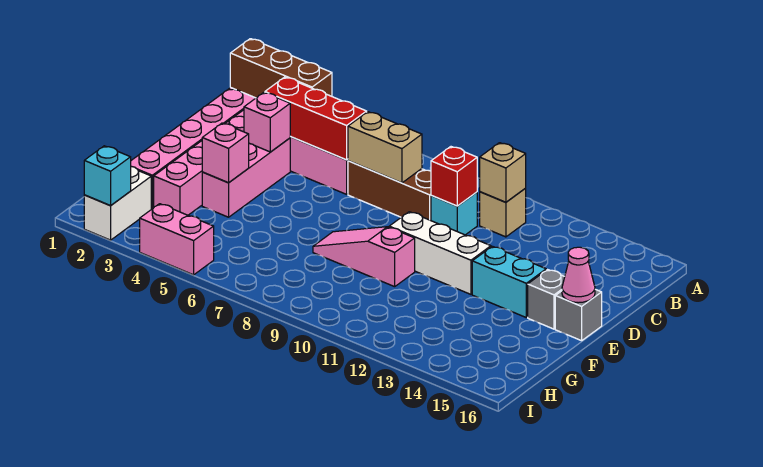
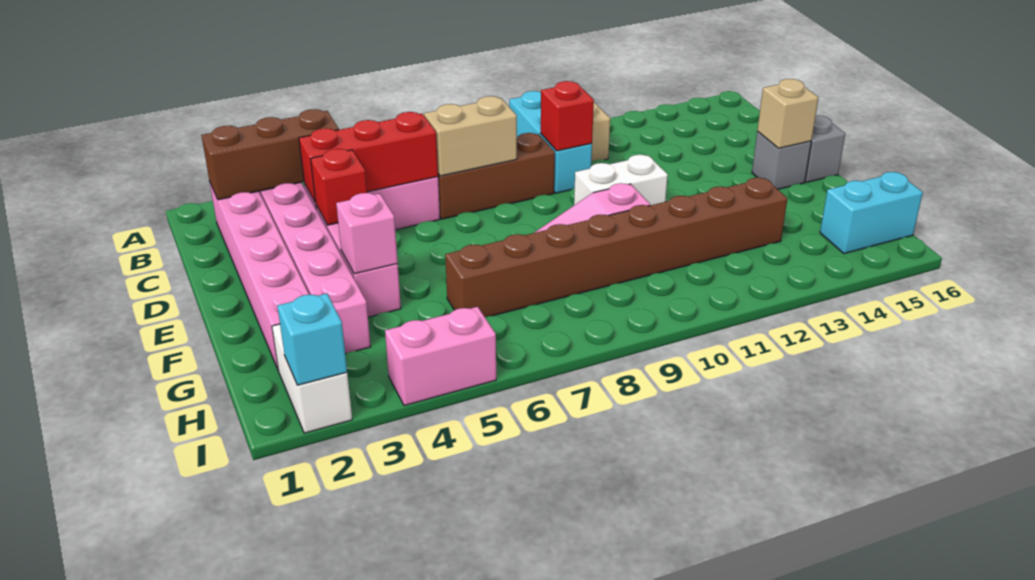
tan 1x1 brick [480,143,526,202] -> tan 1x1 brick moved to [757,79,819,148]
cyan 1x1 brick [431,192,477,235] -> cyan 1x3 brick [509,91,592,193]
pink 1x1 brick [244,92,290,152] -> red 1x1 brick [311,149,367,225]
white 1x3 brick [389,212,491,294] -> white 1x2 brick [574,155,668,205]
cyan 1x2 brick [472,246,546,317] -> cyan 1x2 brick moved to [820,172,923,254]
pink 1x1 cone [562,247,595,303] -> none
none -> brown 1x8 brick [445,178,788,317]

